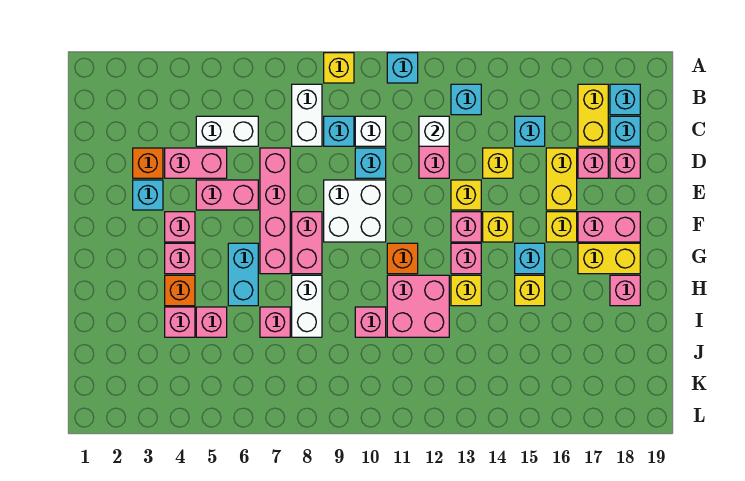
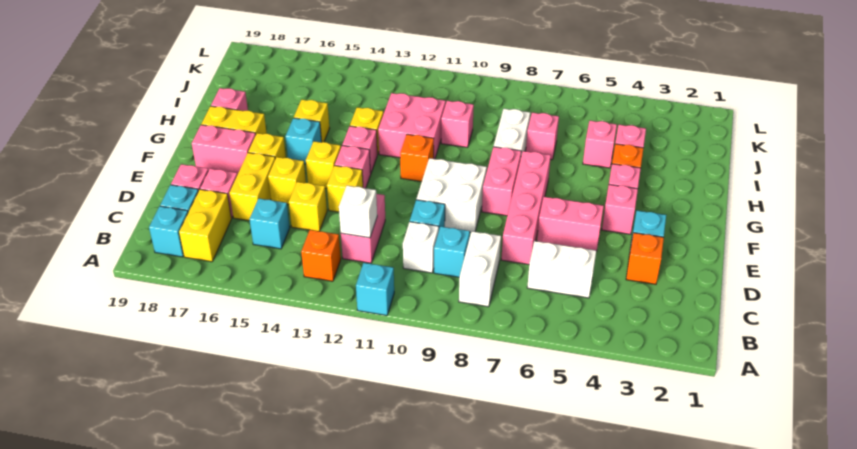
yellow 1x1 brick [324,53,354,83] -> yellow 1x1 brick moved to [268,157,306,204]
cyan 1x1 brick [451,84,481,115] -> orange 1x1 brick [301,230,341,281]
pink 1x2 brick [165,148,227,178] -> none
cyan 1x2 brick [228,243,258,306] -> none

